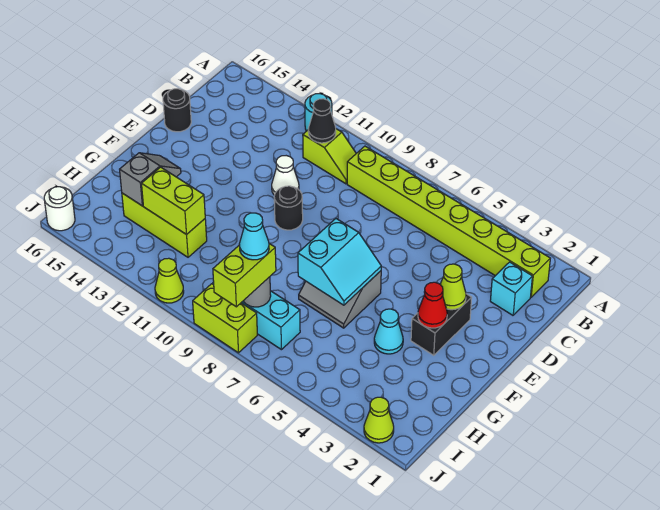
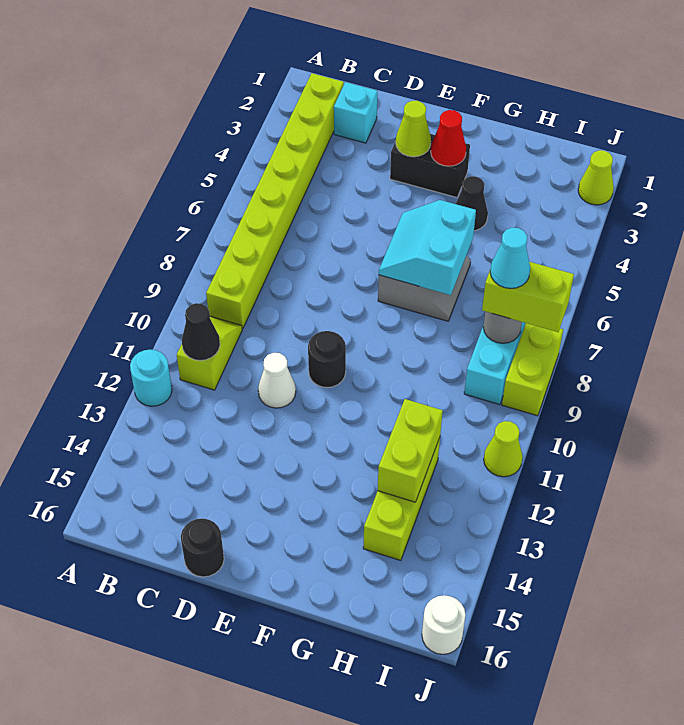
cyan 2x2 slope [298,219,381,305] -> cyan 2x2 slope turned to [379,200,476,295]
cyan 1x1 cone [374,309,403,354] -> black 1x1 cone [456,176,488,231]
grey 1x2 slope [120,153,181,206] -> none

